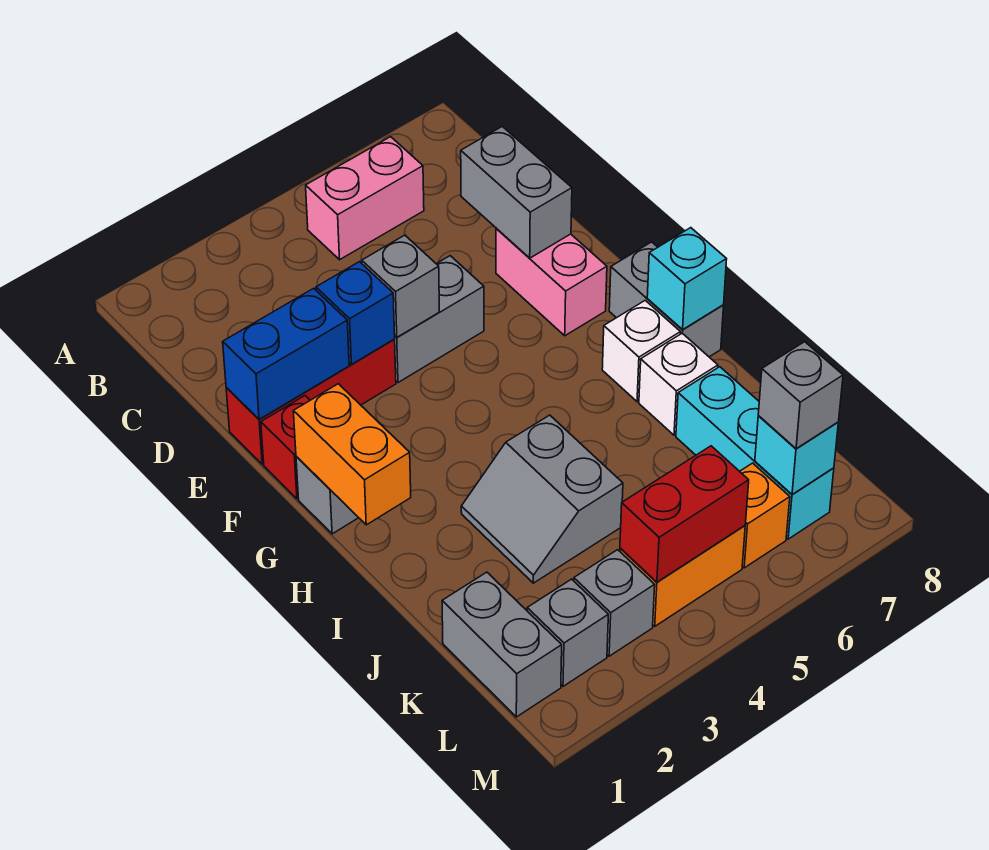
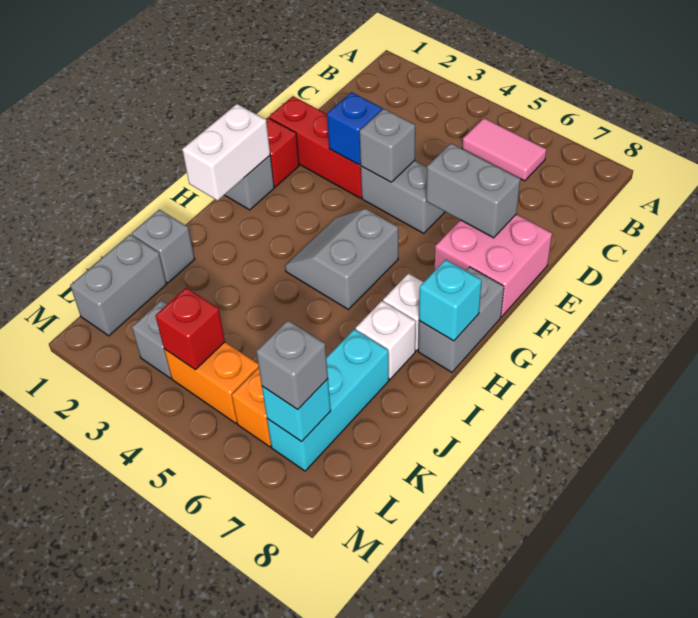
pink 1x2 brick [306,137,424,260] -> pink 1x2 tile [462,118,546,181]
grey 1x2 brick [461,126,572,258] -> grey 1x2 brick turned to [426,143,520,238]
blue 1x2 brick [223,288,349,419] -> none
pink 1x2 brick [496,228,607,336] -> pink 2x2 brick [435,214,552,317]
orange 1x2 brick [293,384,411,525] -> white 1x2 brick [182,104,270,201]
grey 2x2 slope [461,415,623,583] -> grey 2x2 slope moved to [285,209,398,309]
grey 1x1 brick [527,579,608,686] -> grey 1x1 brick moved to [132,210,195,283]
red 1x2 brick [620,446,749,582] -> red 1x1 brick [156,288,225,370]

